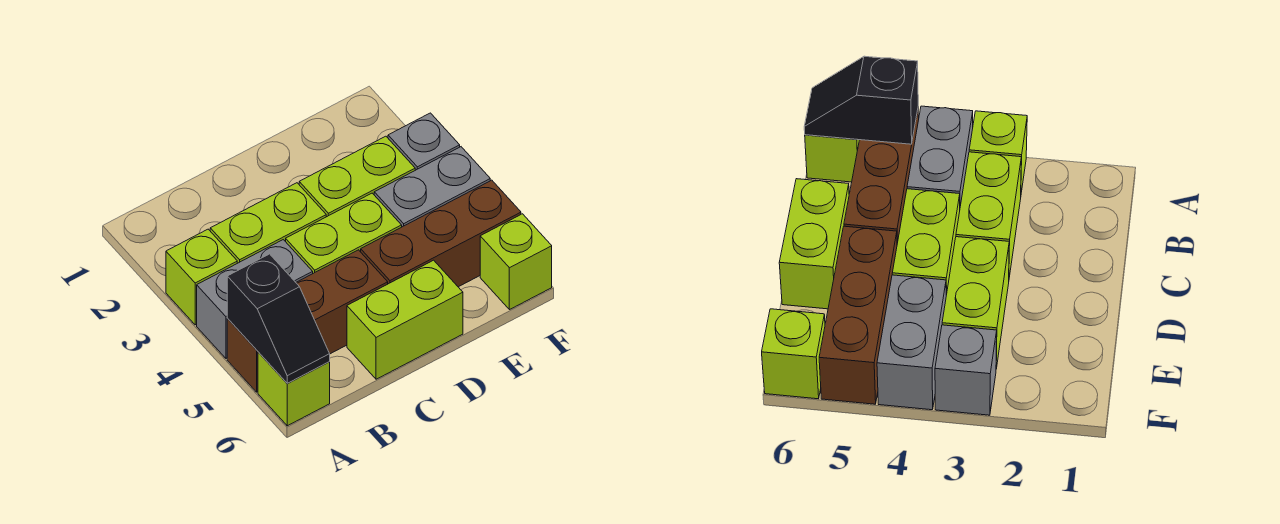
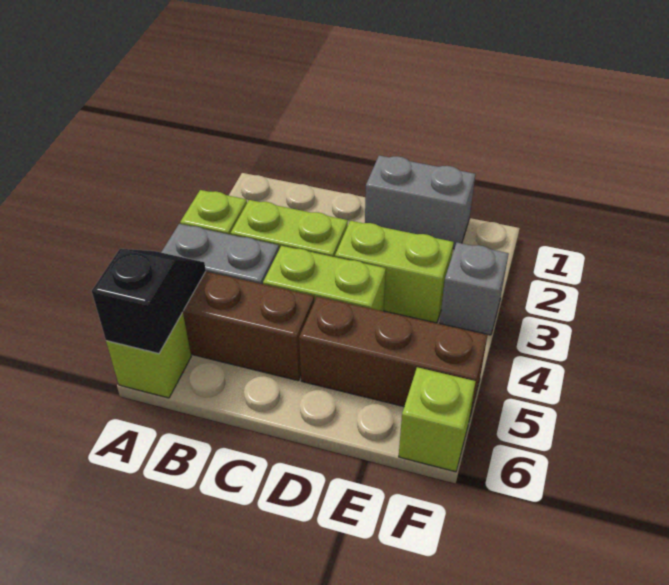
black 1x2 slope [227,254,330,383] -> black 1x2 slope turned to [92,249,206,353]
lime 1x2 brick [347,260,463,379] -> none
grey 1x2 brick [374,147,490,227] -> grey 1x2 brick moved to [365,156,475,249]

